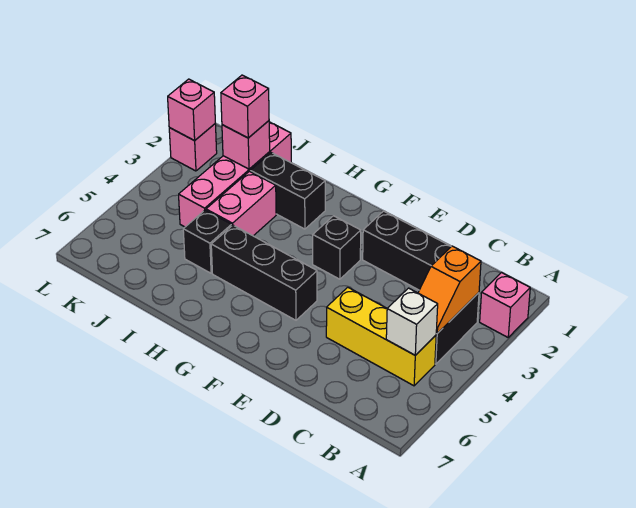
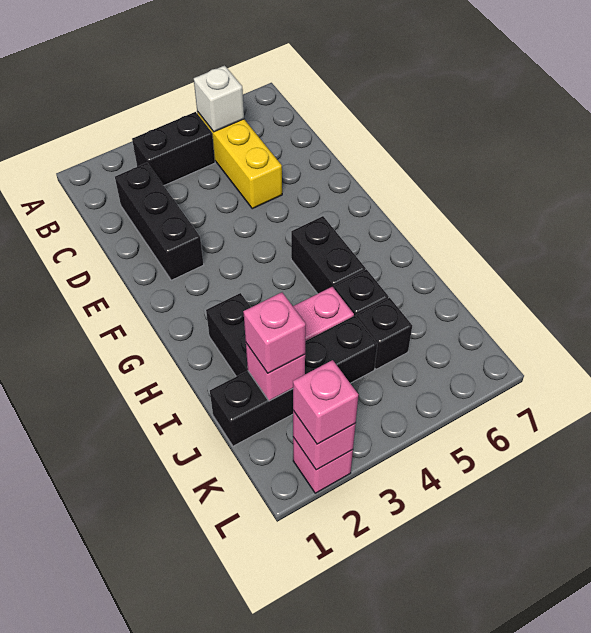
pink 1x1 brick [480,272,530,337] -> pink 1x1 brick moved to [293,360,358,444]
orange 1x2 slope [418,246,481,333] -> none
black 1x1 brick [313,216,361,279] -> black 1x1 brick moved to [357,298,412,369]
black 1x3 brick [211,225,317,320] -> black 1x2 brick [291,216,366,294]
pink 1x4 brick [179,122,291,227] -> black 1x4 brick [210,316,377,446]

